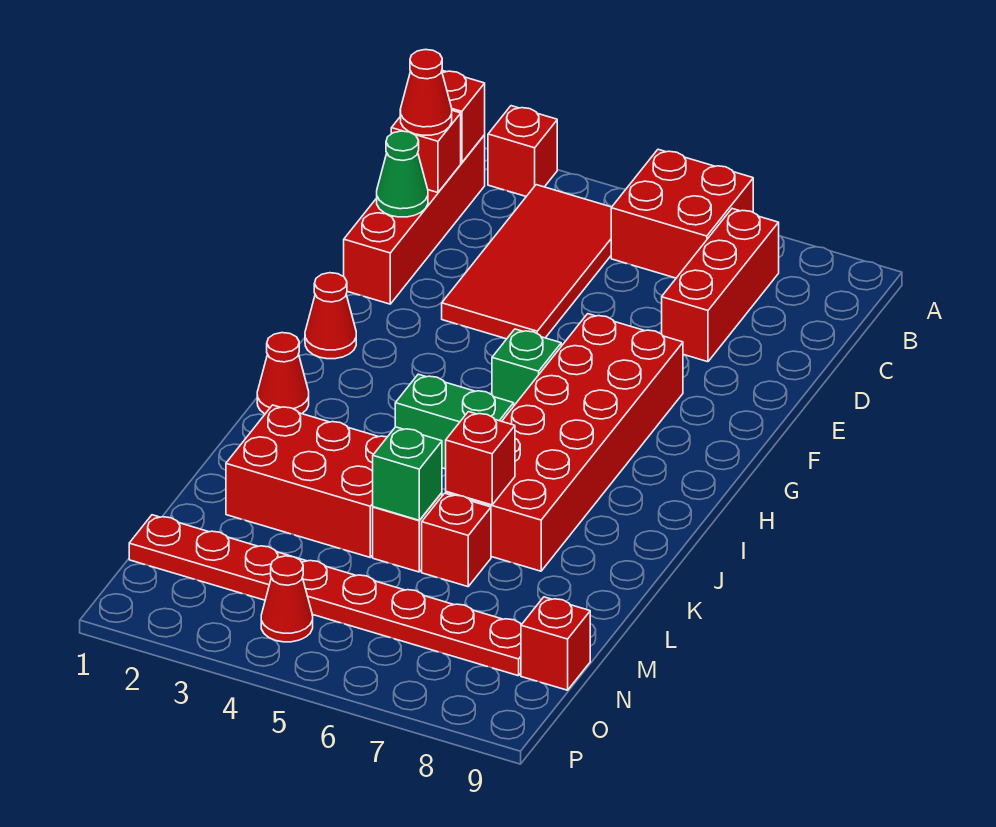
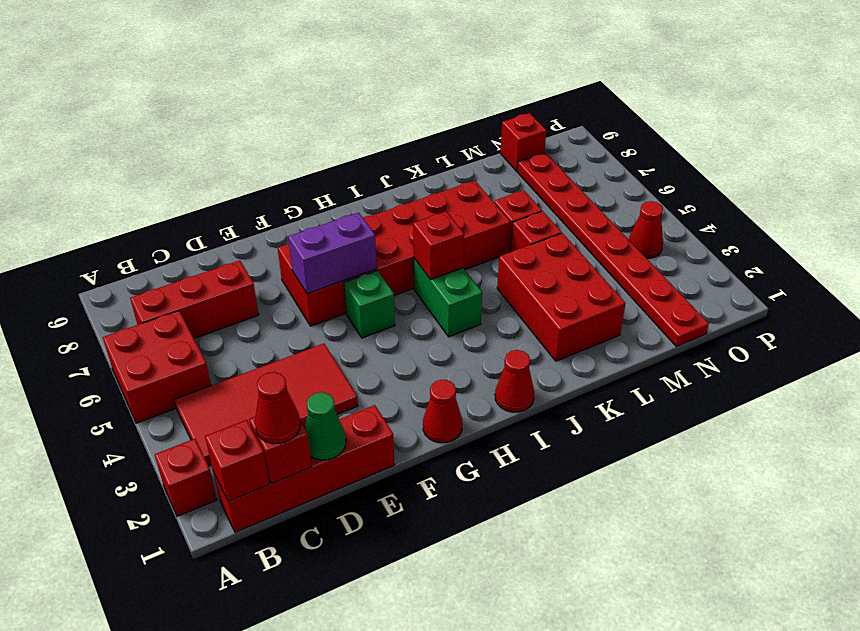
none -> purple 1x2 brick [288,213,377,294]
red 1x1 brick [446,412,515,505] -> red 1x1 brick moved to [413,212,464,279]
green 1x1 brick [373,427,442,520] -> none

